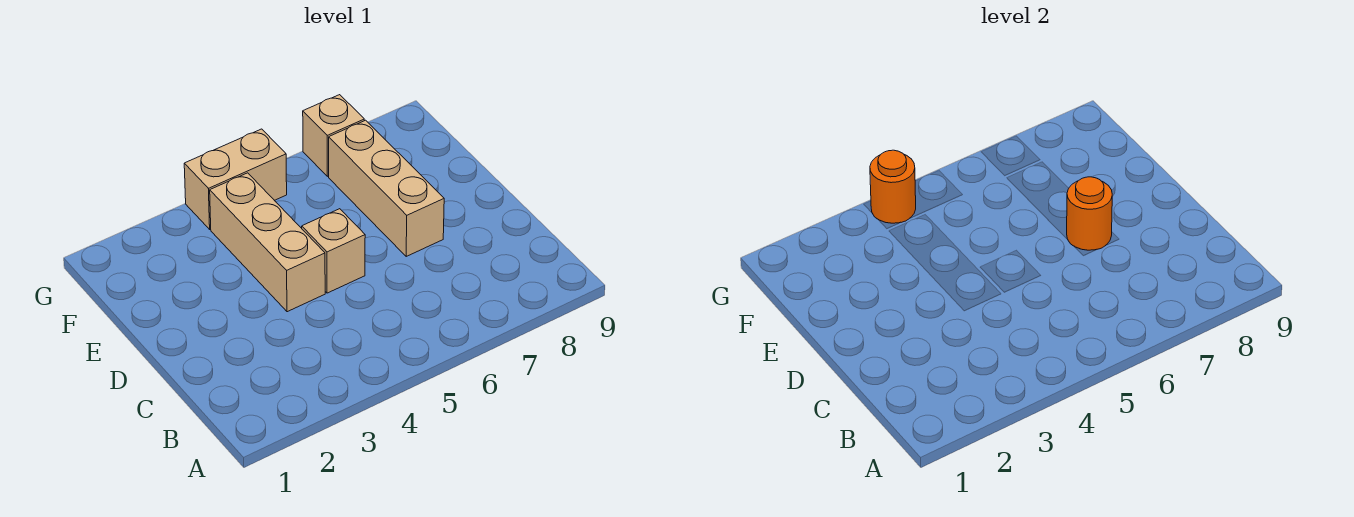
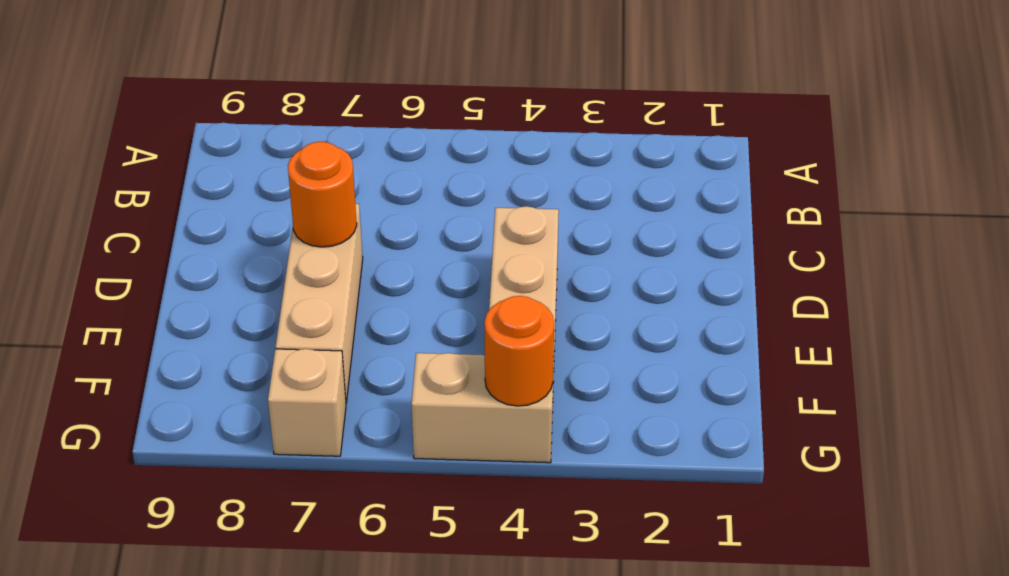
tan 1x1 brick [302,209,365,293] -> none

